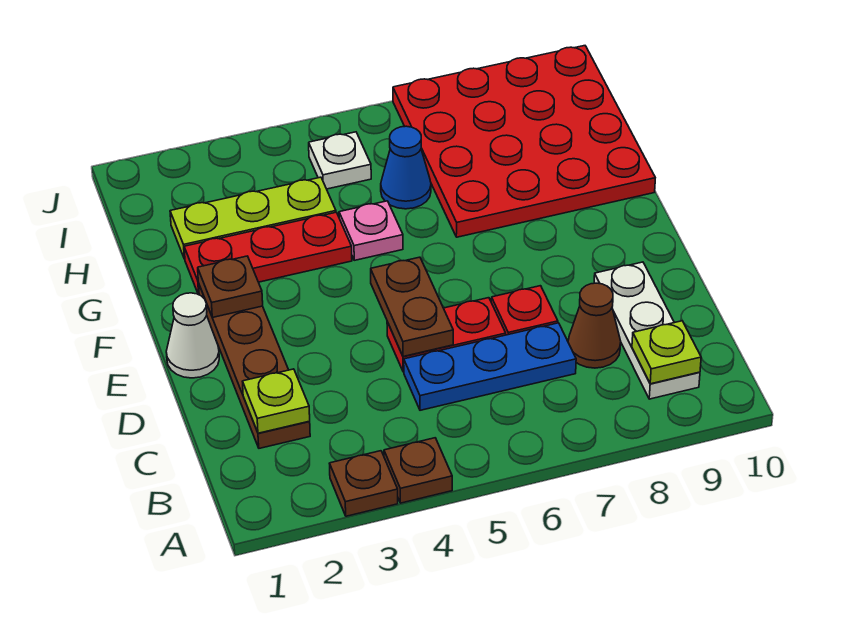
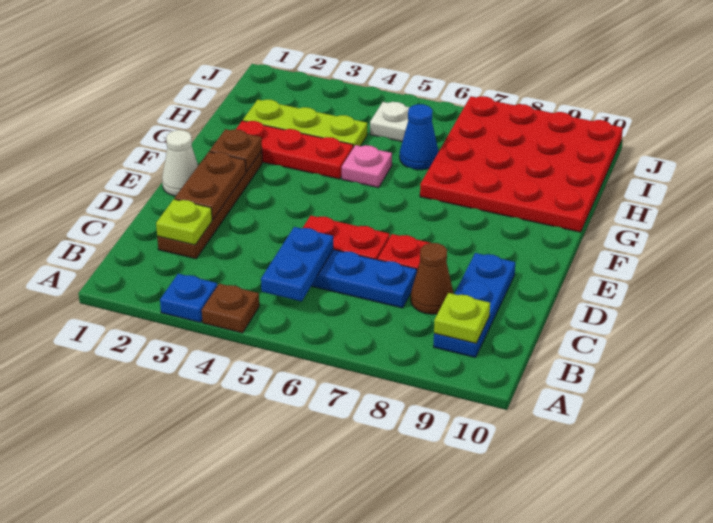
brown 1x1 plate [329,451,398,516] -> blue 1x1 plate [160,274,217,323]
none -> blue 1x2 plate [261,227,333,301]
white 1x3 plate [594,262,700,399] -> blue 1x3 plate [434,253,515,357]
brown 1x2 plate [371,257,453,357] -> brown 1x2 plate moved to [175,152,246,220]

